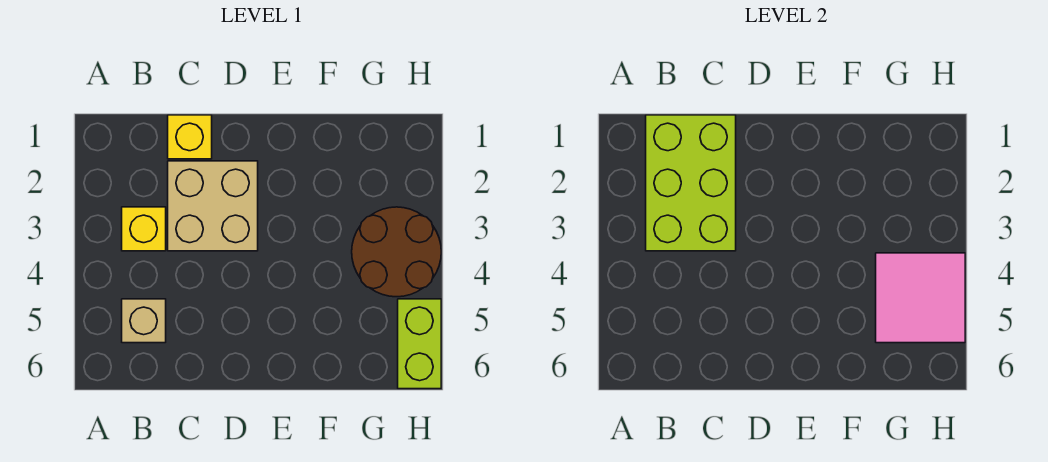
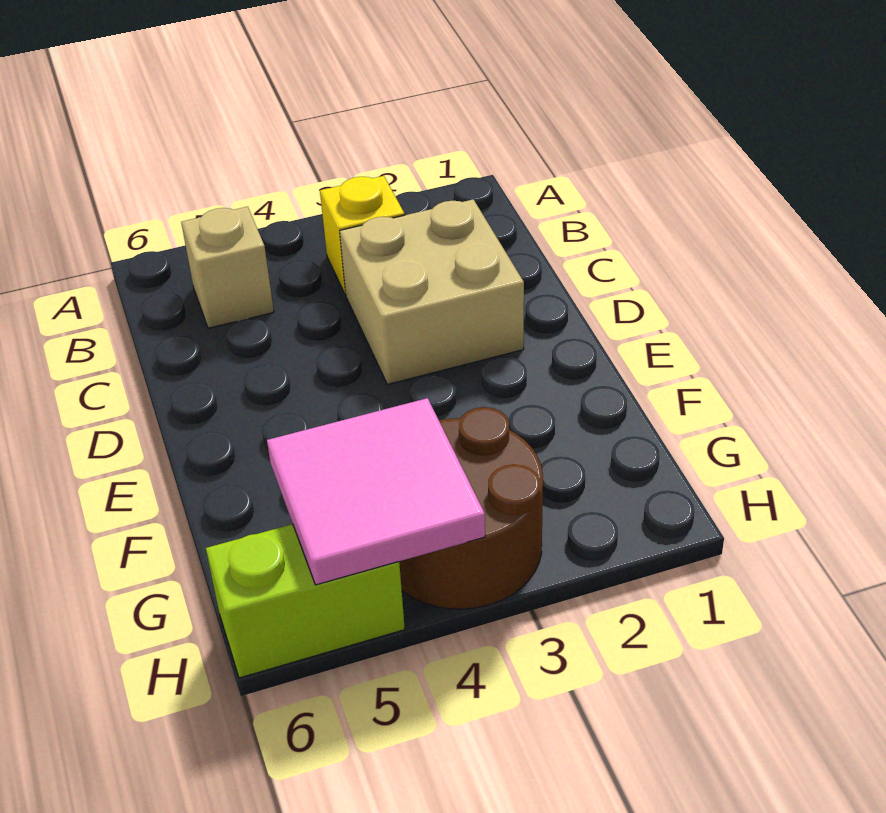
lime 2x3 brick [646,115,736,251] -> none
yellow 1x1 brick [168,115,212,159] -> none

